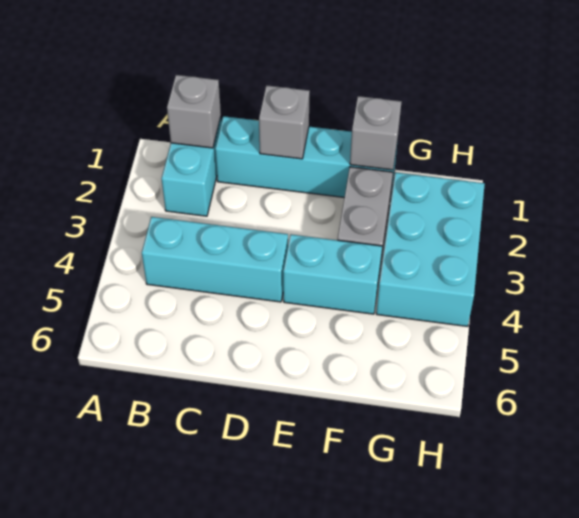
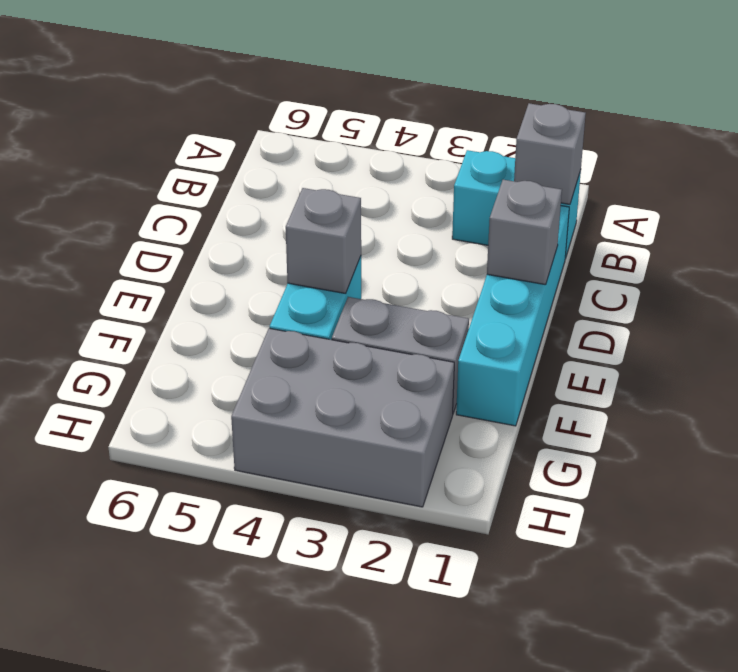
cyan 1x3 brick [142,217,288,302] -> none
grey 1x1 brick [350,96,402,170] -> grey 1x1 brick moved to [286,188,361,294]
cyan 2x3 brick [376,172,485,327] -> grey 2x3 brick [231,328,454,507]

